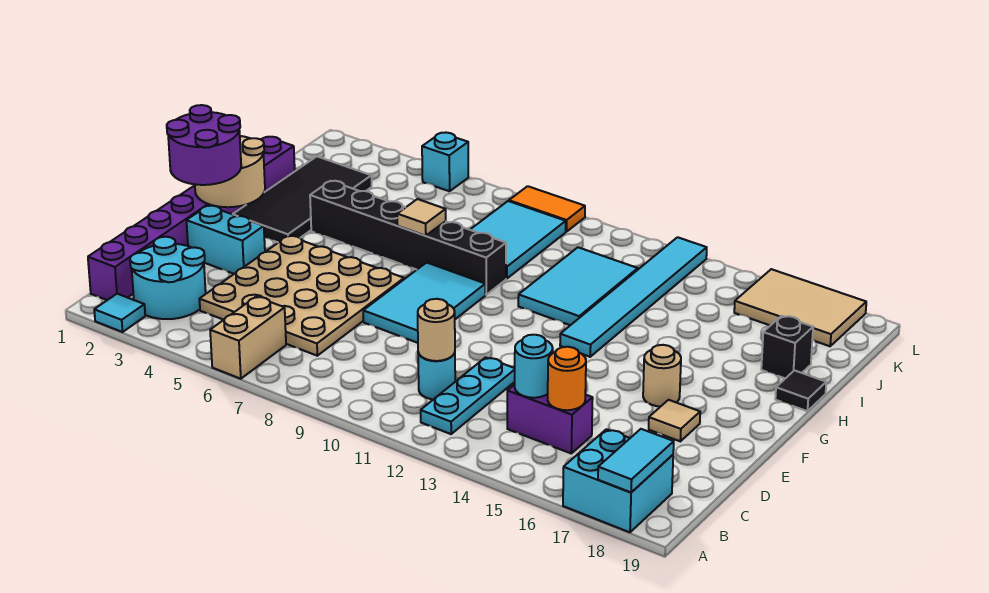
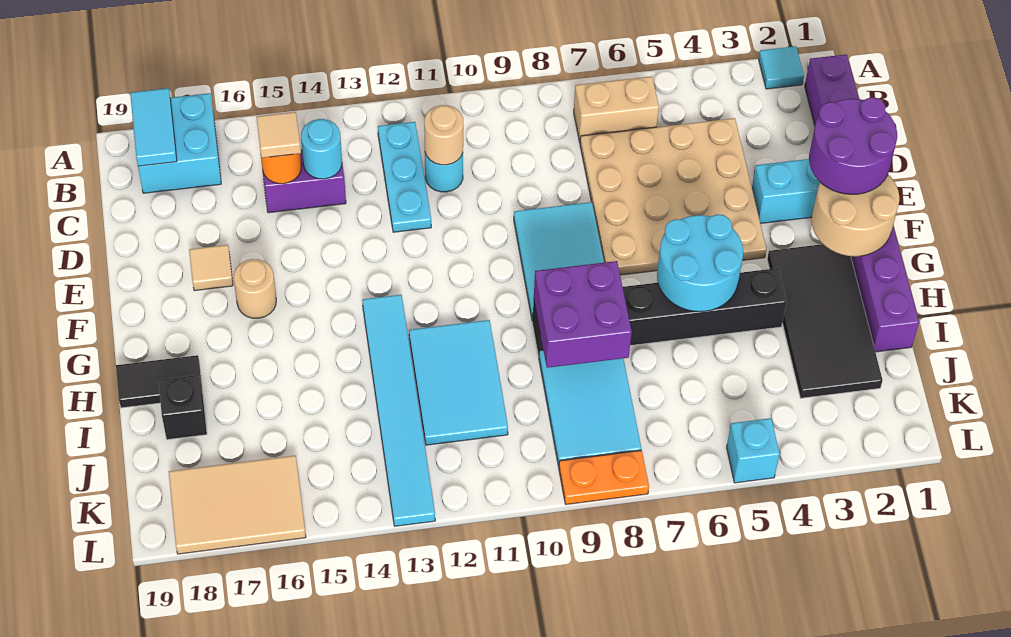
tan 1x2 brick [210,297,286,379] -> tan 1x2 brick turned to [574,76,659,142]
cyan 2x2 round brick [130,237,206,319] -> cyan 2x2 round brick moved to [657,214,743,312]
tan 1x1 tile [397,199,446,236] -> tan 1x1 tile moved to [257,112,301,158]
none -> purple 2x2 brick [534,261,632,368]
black 1x1 tile [775,370,826,411] -> black 1x2 tile [116,355,203,408]
orange 1x2 tile [509,186,585,232] -> orange 1x2 plate [559,450,649,504]

